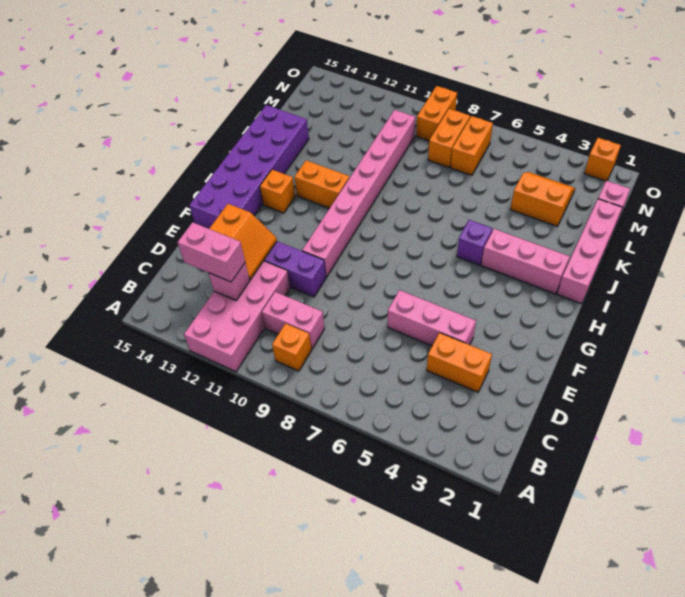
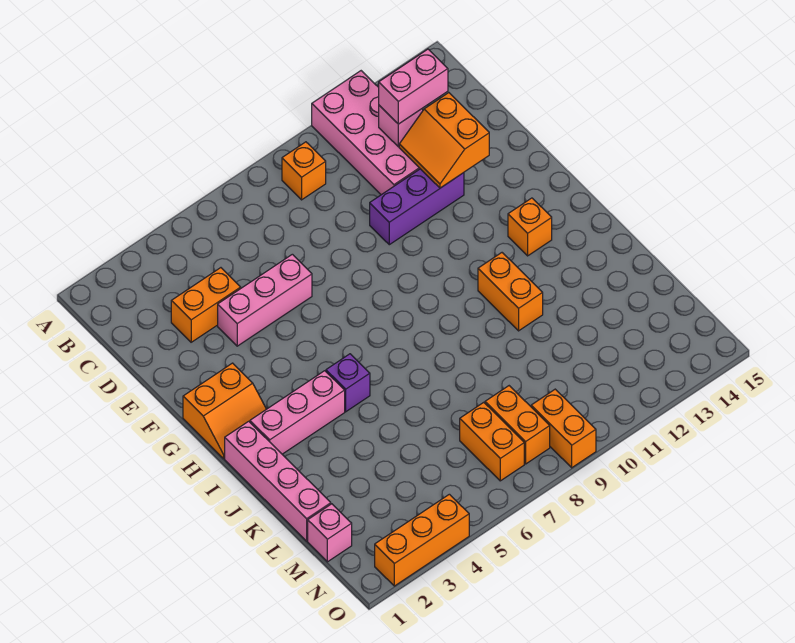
pink 1x2 brick [262,292,325,349] -> none
pink 1x8 brick [302,110,415,277] -> none
purple 2x6 brick [190,105,309,229] -> none
orange 1x2 brick [294,160,350,208] -> orange 1x2 brick turned to [478,253,543,331]
orange 2x2 slope [510,172,575,226] -> orange 2x2 slope moved to [183,363,266,458]
orange 1x1 brick [584,138,621,181] -> orange 1x3 brick [375,494,469,586]

